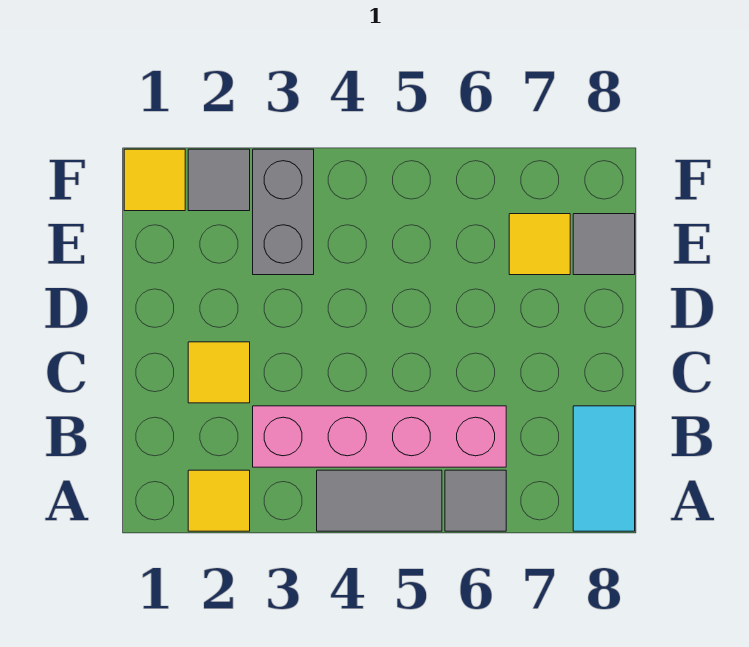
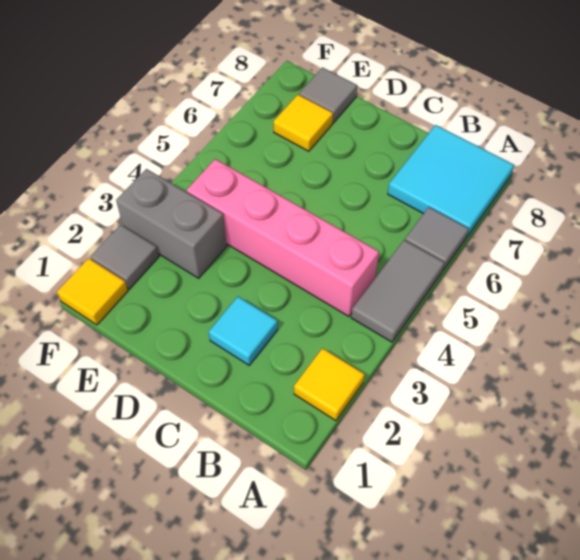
cyan 1x2 tile [573,406,635,531] -> cyan 2x2 tile [388,125,514,236]
pink 1x4 brick [253,406,506,467] -> pink 1x4 brick turned to [187,159,379,316]
yellow 1x1 tile [188,342,250,403] -> cyan 1x1 tile [209,297,278,365]

